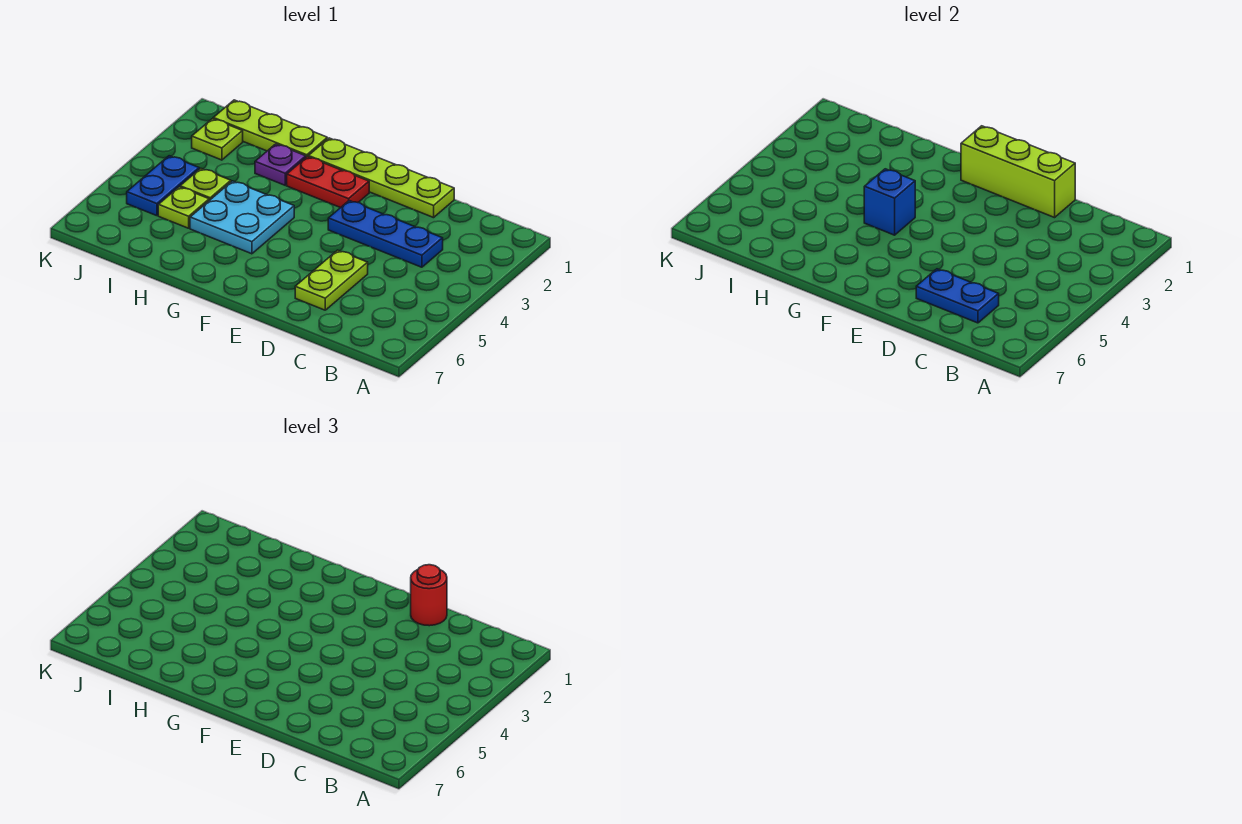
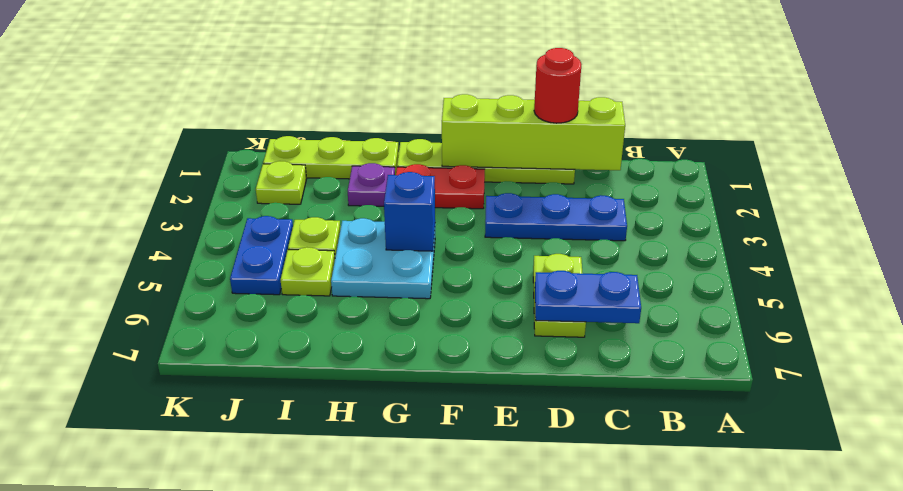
lime 1x3 brick [961,126,1075,218] -> lime 1x4 brick [442,94,625,170]

